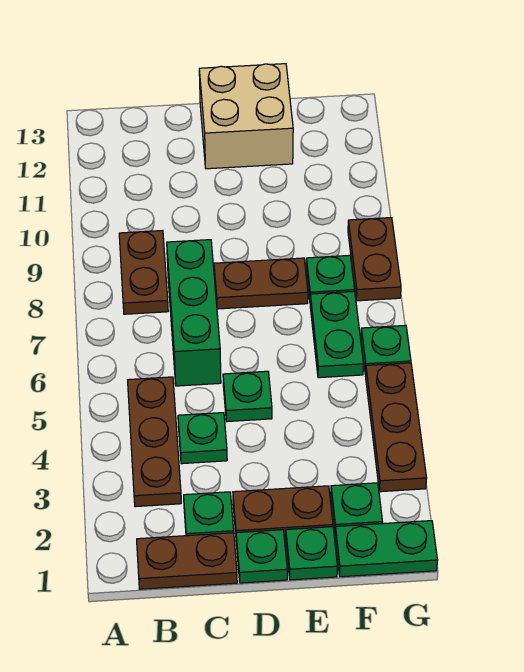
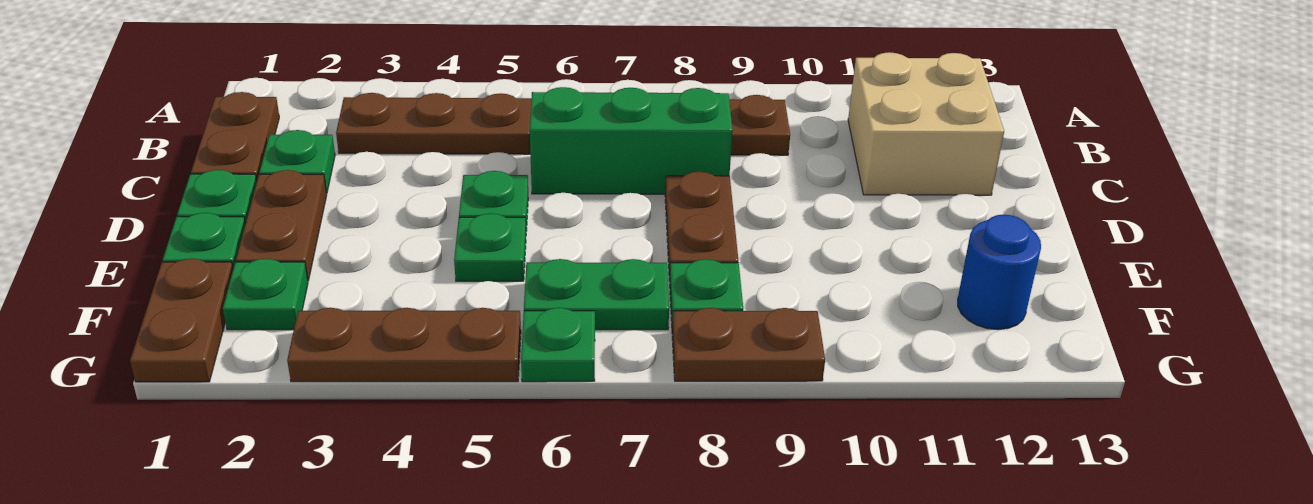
green 1x1 plate [178,413,227,464] -> green 1x1 plate moved to [454,213,526,281]
tan 2x2 brick [199,64,293,169] -> tan 2x2 brick moved to [848,52,1004,195]
green 1x2 plate [335,521,438,577] -> brown 1x2 plate [130,258,233,382]
none -> blue 1x1 round brick [958,215,1041,330]

